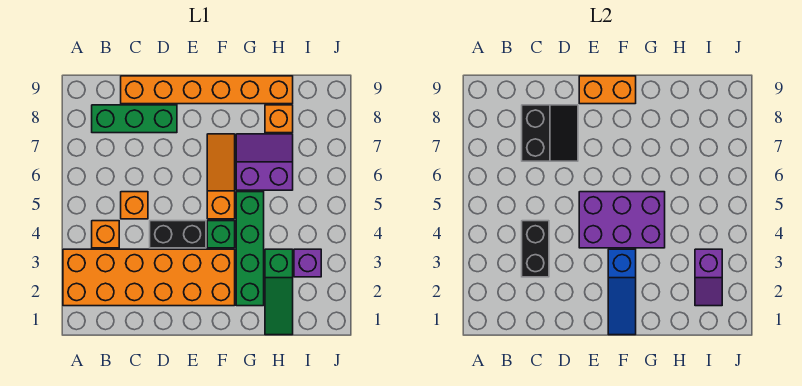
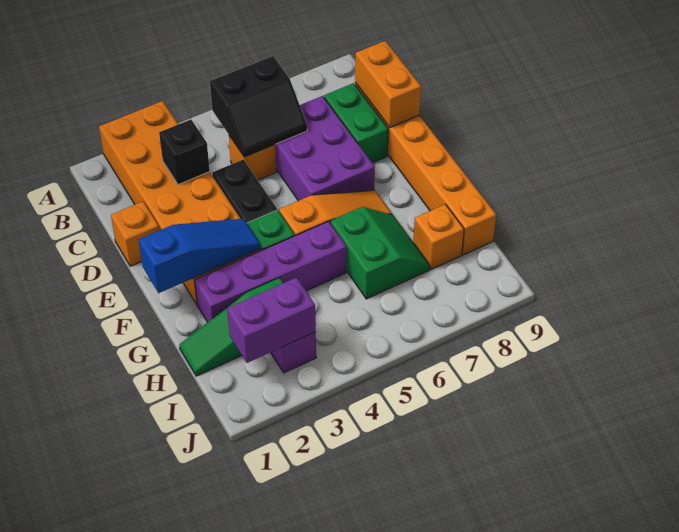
orange 1x1 brick [92,221,119,248] -> orange 1x1 brick moved to [111,201,159,266]
green 1x3 brick [92,105,177,133] -> green 1x2 brick [324,83,388,163]
black 1x2 brick [522,221,549,277] -> black 1x1 brick [159,119,210,185]
black 2x2 slope [522,105,578,161] -> black 2x2 slope moved to [210,56,307,157]
purple 2x3 brick [579,192,665,248] -> purple 2x3 brick moved to [275,96,375,201]
orange 1x2 brick [579,76,636,104] -> orange 1x2 brick moved to [355,41,421,127]
blue 1x3 slope [608,249,636,335] -> blue 1x3 slope turned to [139,219,261,293]
green 1x4 brick [236,192,264,306] -> purple 1x4 brick [195,221,346,322]
purple 2x2 slope [236,134,293,190] -> green 2x2 slope [330,207,430,299]
purple 1x2 slope [695,249,722,306] -> purple 1x2 brick [227,277,316,363]

